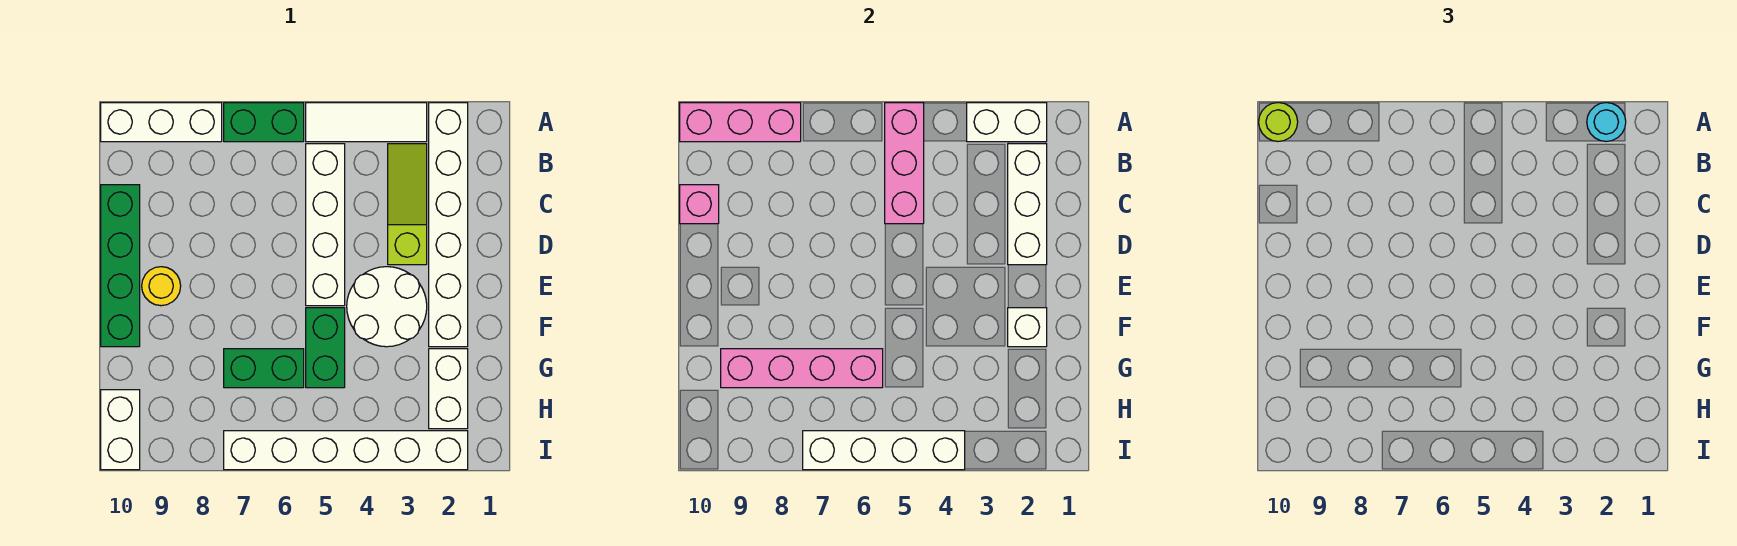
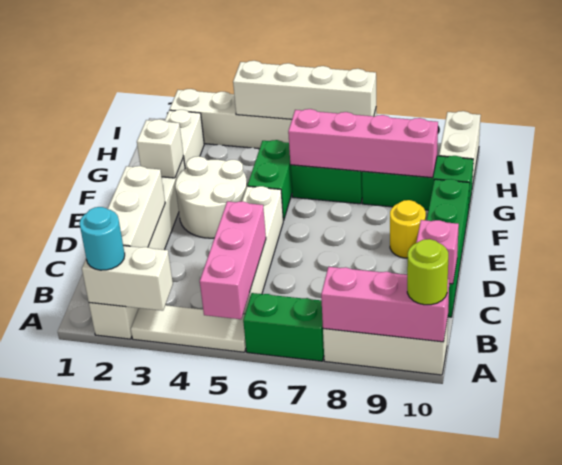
lime 1x3 slope [388,144,427,265] -> none
none -> green 1x3 brick [362,156,473,212]

